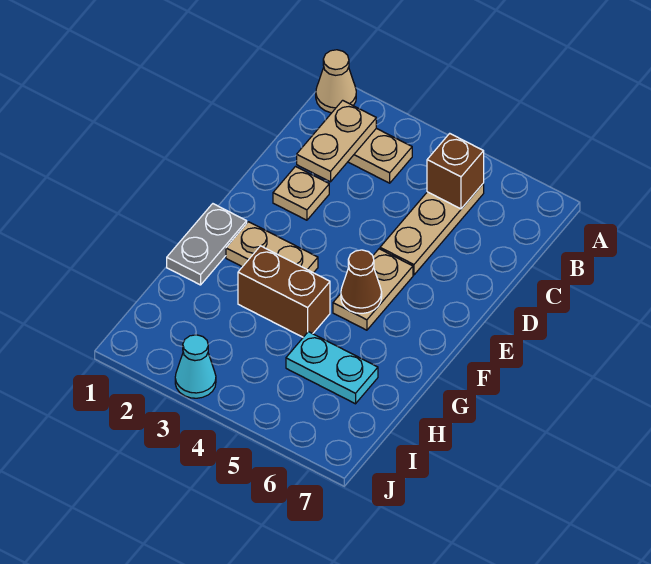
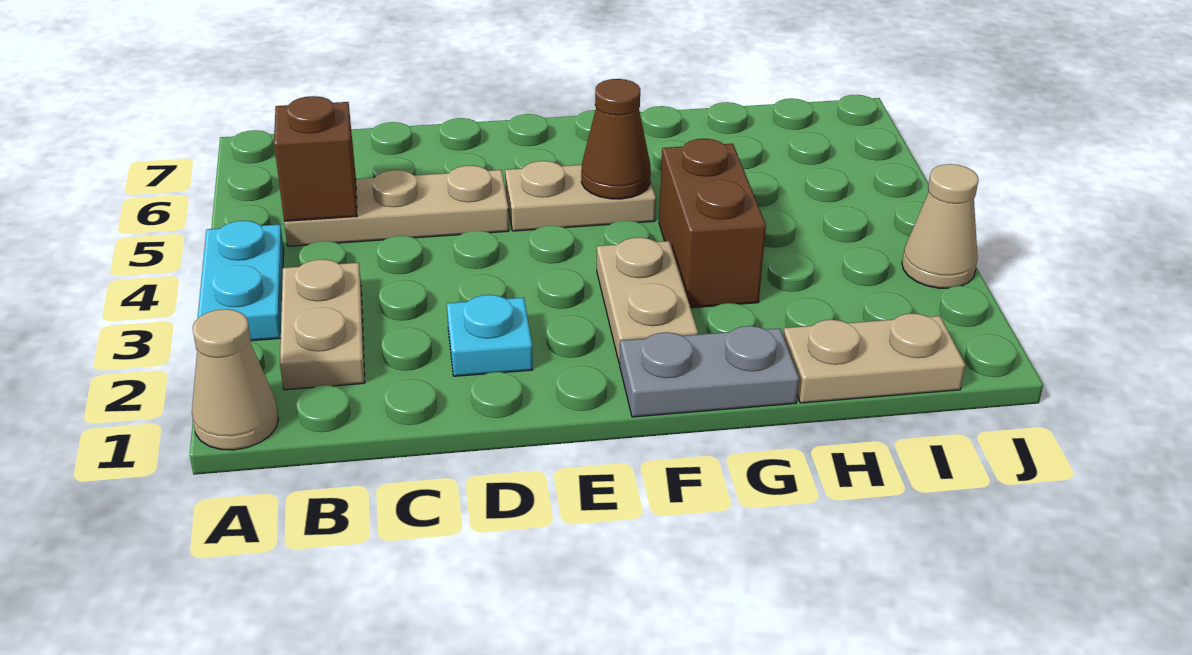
tan 1x2 plate [297,100,376,182] -> tan 1x2 plate moved to [783,313,965,403]
tan 1x1 plate [273,167,329,220] -> cyan 1x1 plate [447,295,533,376]
cyan 1x2 plate [286,332,378,404] -> cyan 1x2 plate moved to [197,221,284,341]
cyan 1x1 cone [175,335,216,398] -> tan 1x1 cone [902,164,979,288]

